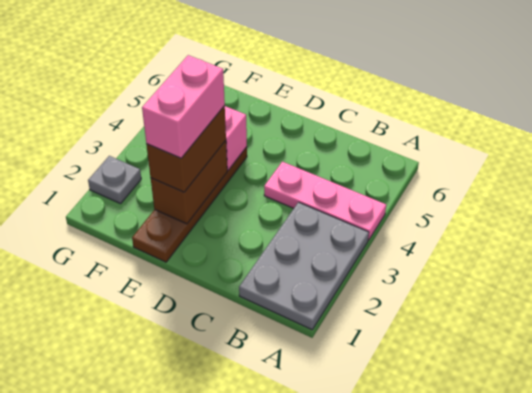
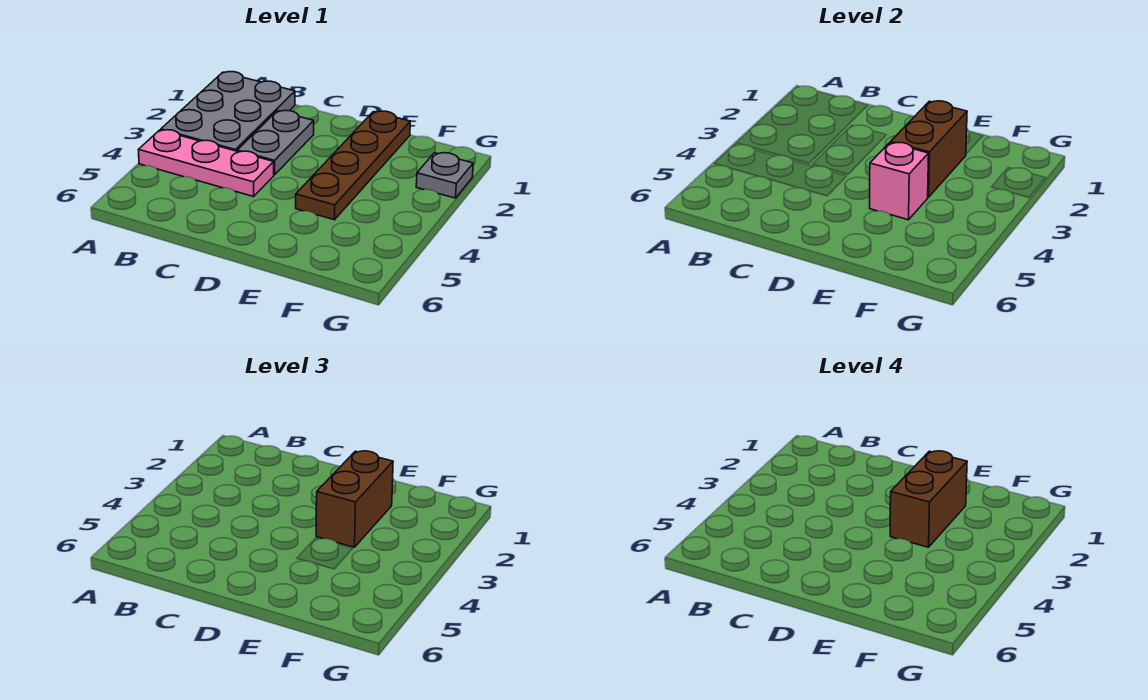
none -> grey 1x2 plate [237,110,314,175]
pink 1x2 brick [142,55,225,158] -> brown 1x2 brick [890,451,967,547]

